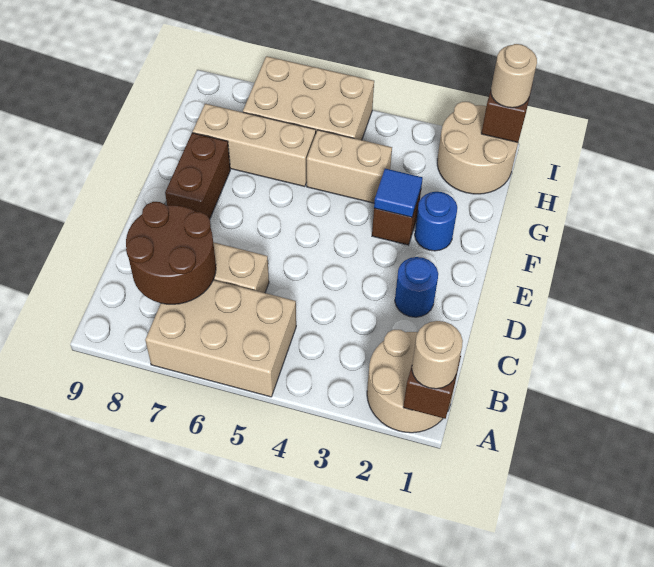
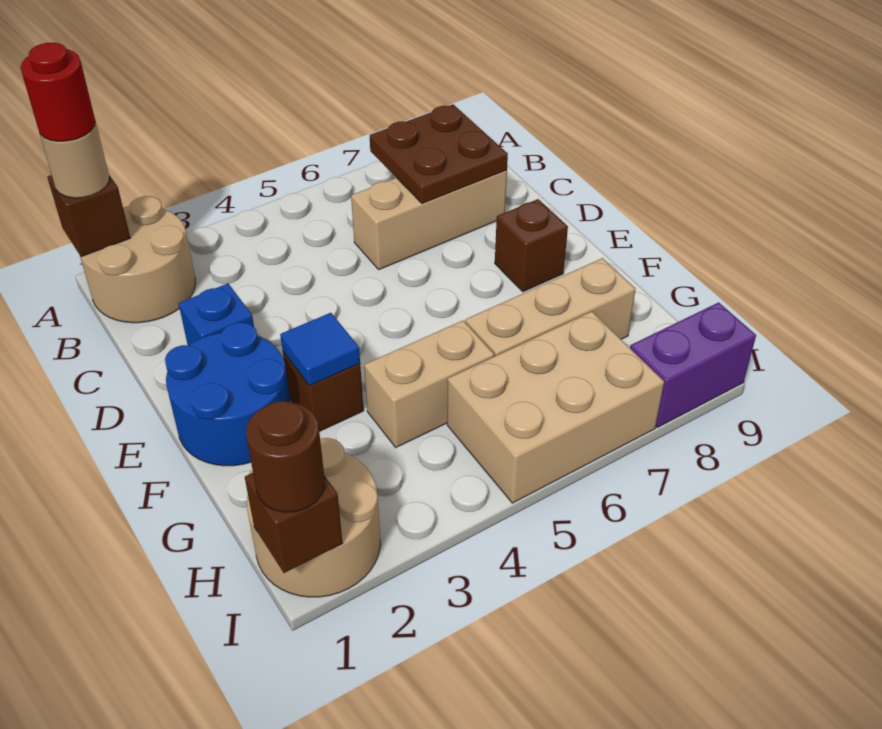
none -> red 1x1 round brick [21,43,95,141]
tan 2x3 brick [145,280,296,397] -> none
brown 2x2 round brick [126,202,216,304] -> brown 2x2 plate [370,104,508,203]
blue 1x1 round brick [395,257,438,317] -> blue 1x1 brick [179,283,254,345]
brown 1x2 brick [165,133,230,219] -> brown 1x1 brick [495,199,568,292]
blue 1x1 round brick [415,192,457,251] -> blue 2x2 round brick [165,323,290,466]
tan 1x1 round brick [491,44,537,108] -> brown 1x1 round brick [246,401,325,512]
none -> purple 1x2 brick [630,302,756,427]

